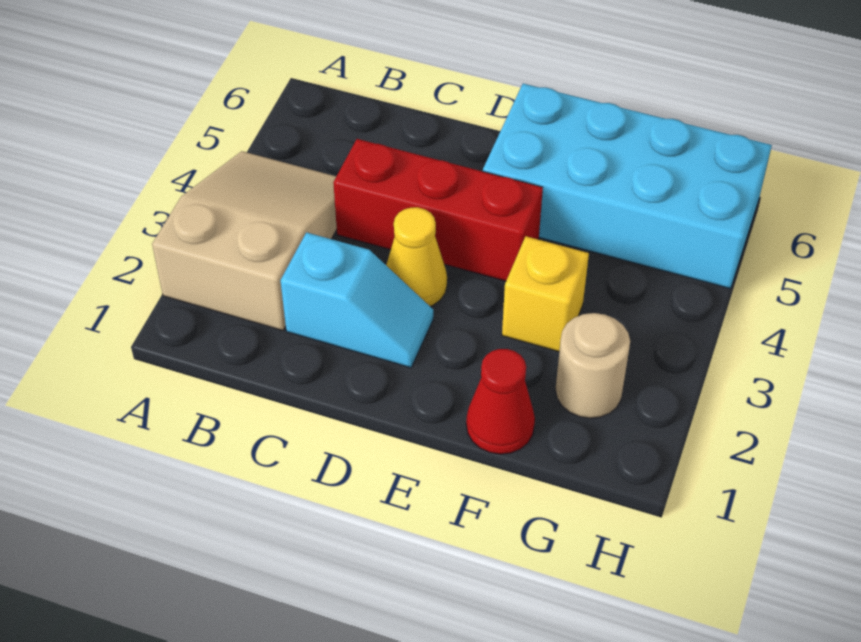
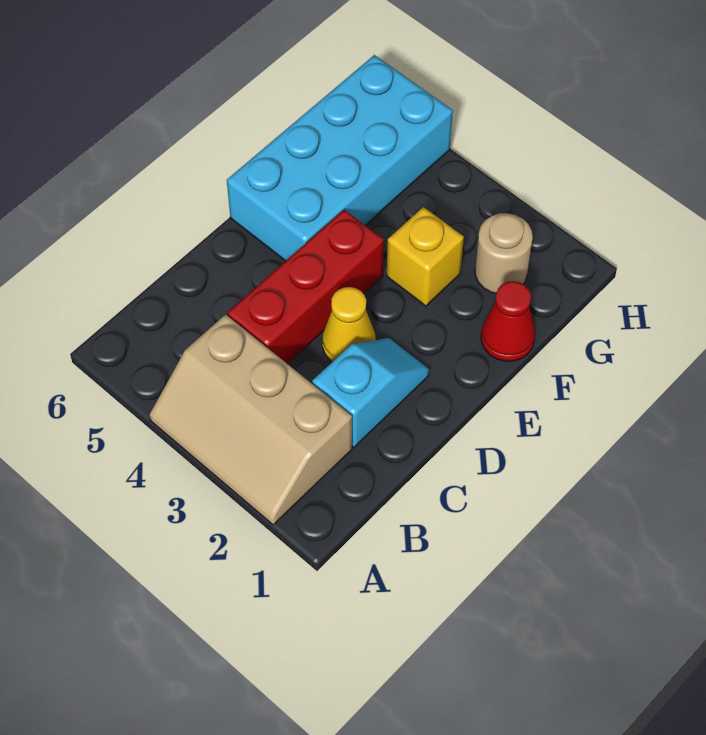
tan 2x3 slope [152,151,337,331] -> tan 2x3 slope turned to [149,314,352,525]

